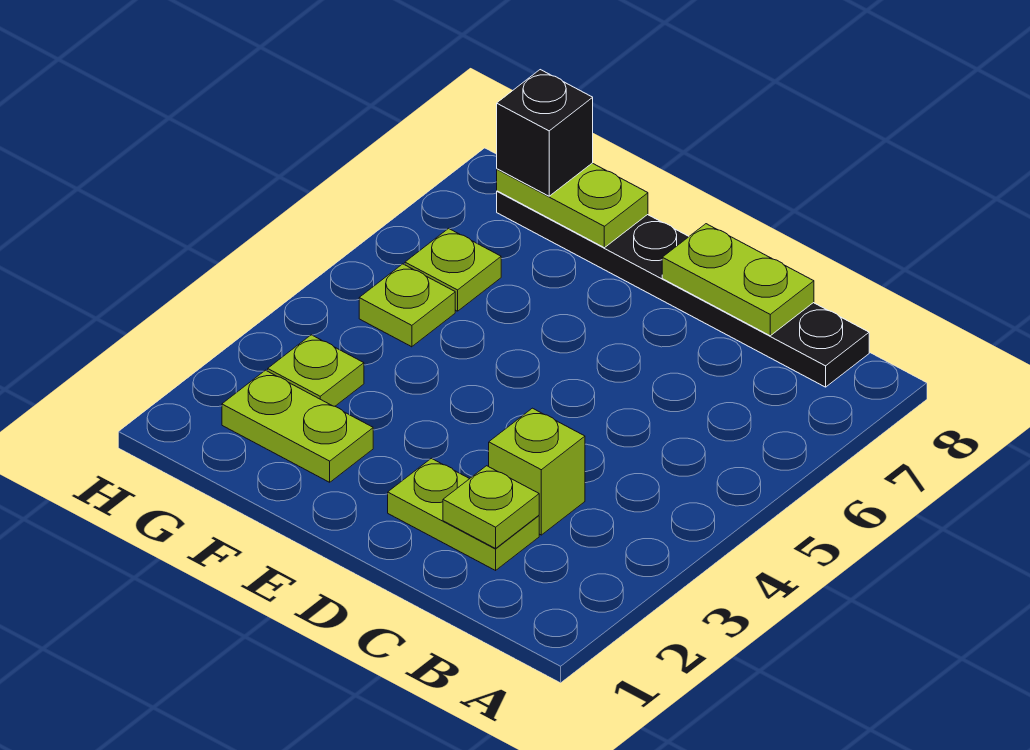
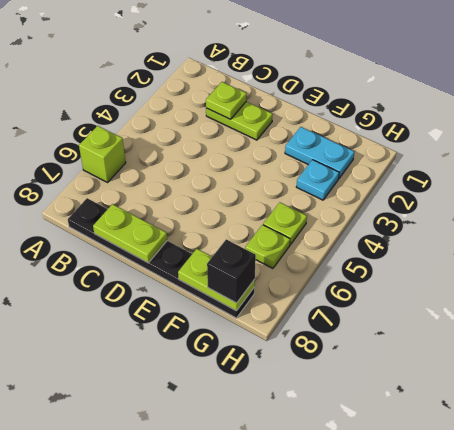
lime 1x1 brick [489,408,585,535] -> lime 1x1 brick moved to [79,126,126,182]
lime 1x2 plate [222,370,373,482] -> cyan 1x2 plate [285,127,354,179]
lime 1x1 plate [268,335,364,406] -> cyan 1x1 plate [296,160,339,200]

